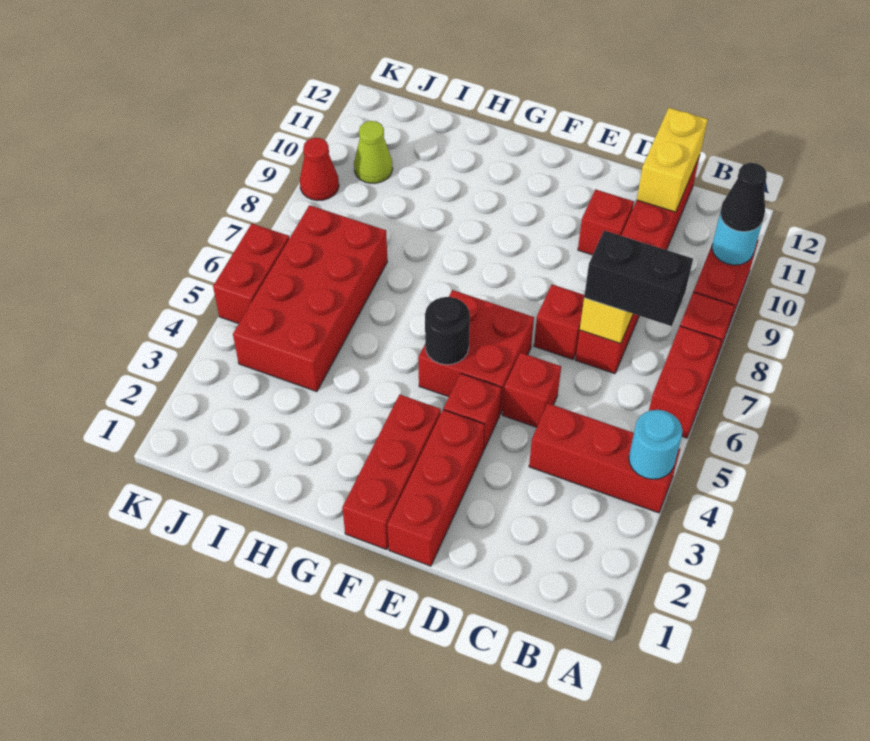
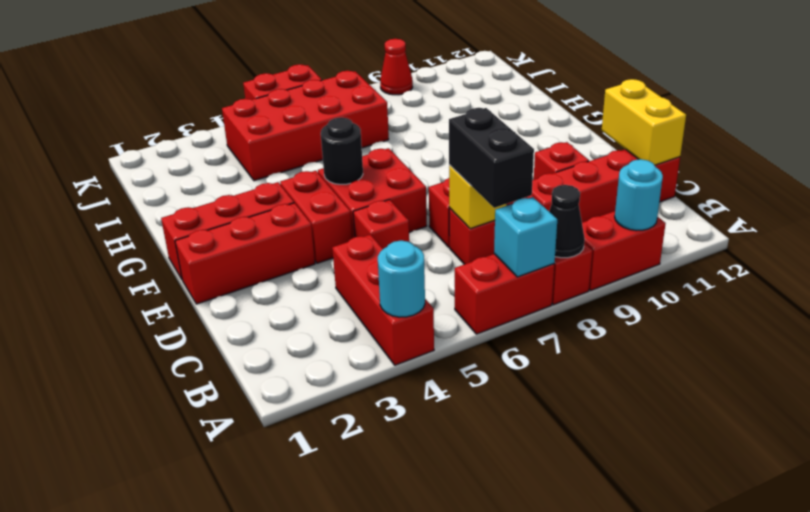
none -> cyan 1x1 brick [494,197,557,277]
black 1x1 cone [720,163,767,232] -> black 1x1 cone moved to [549,185,585,258]
yellow 1x2 brick [637,108,708,212] -> yellow 1x2 brick turned to [602,79,686,165]
red 1x1 brick [444,373,501,451] -> red 1x2 brick [280,171,352,263]
lime 1x1 cone [354,121,393,183] -> none

